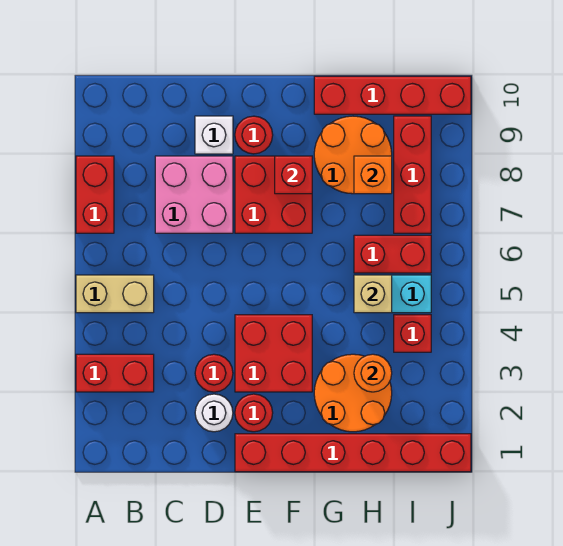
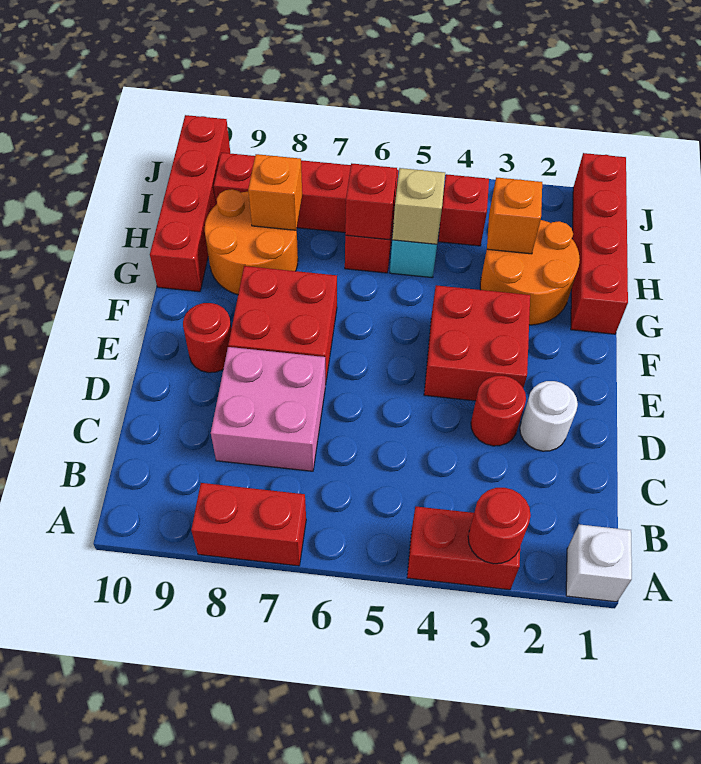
red 1x2 brick [76,354,154,392] -> red 1x2 brick turned to [407,507,520,590]
tan 1x2 brick [76,275,154,313] -> none
white 1x1 brick [195,116,233,154] -> white 1x1 brick moved to [566,524,632,602]
red 1x6 brick [235,434,471,472] -> red 1x4 brick [571,153,628,334]
red 1x1 round brick [235,394,273,432] -> red 1x1 round brick moved to [468,488,531,564]
red 1x1 brick [275,156,312,194] -> red 1x1 brick moved to [345,163,397,240]
orange 1x1 round brick [354,354,392,392] -> orange 1x1 brick [487,177,542,254]

